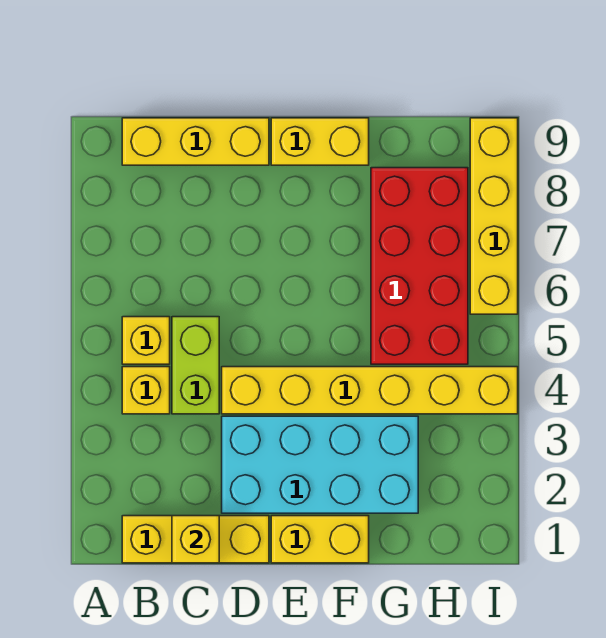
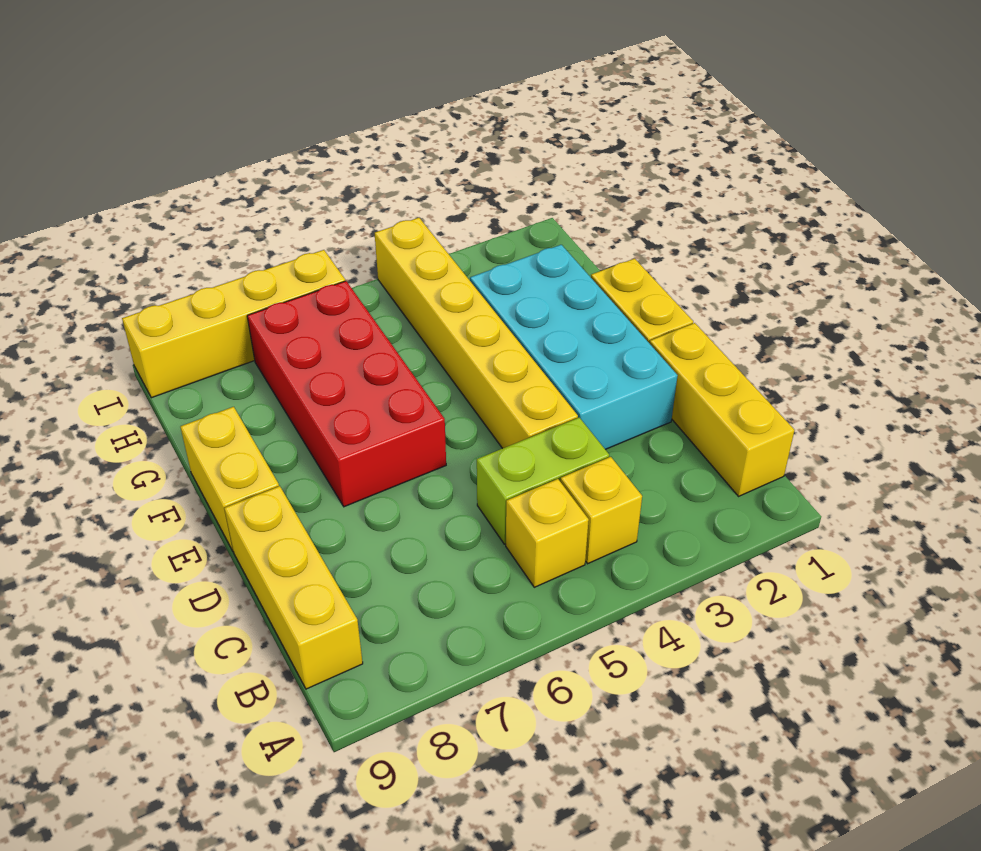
yellow 1x1 brick [172,516,219,563] -> none
red 2x4 brick [371,168,468,364] -> red 2x4 brick turned to [247,281,446,507]

